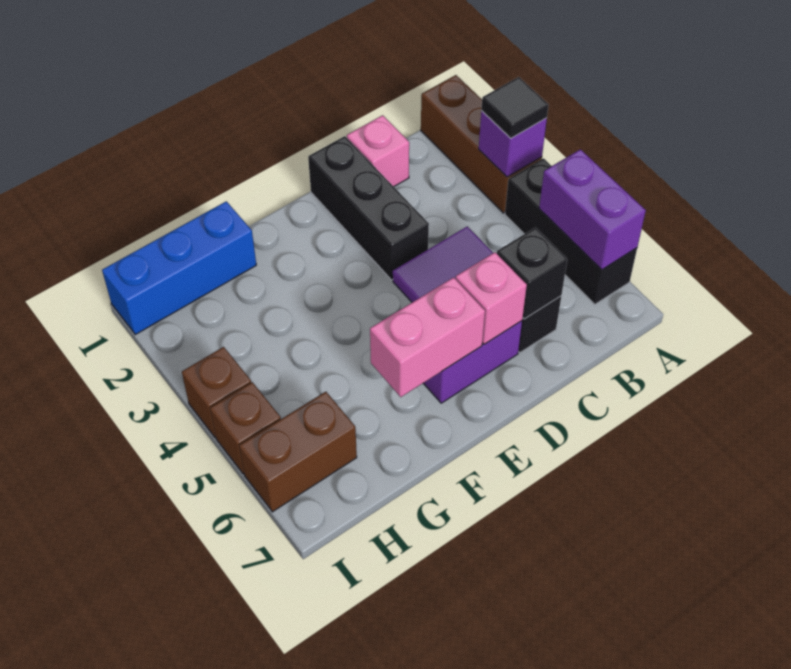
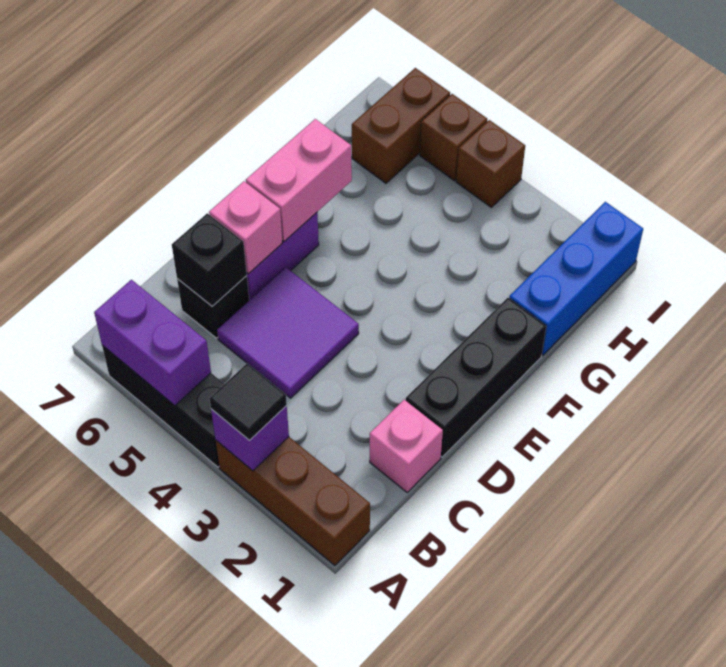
black 1x3 brick [308,136,429,280] -> black 1x3 brick turned to [406,298,546,457]

